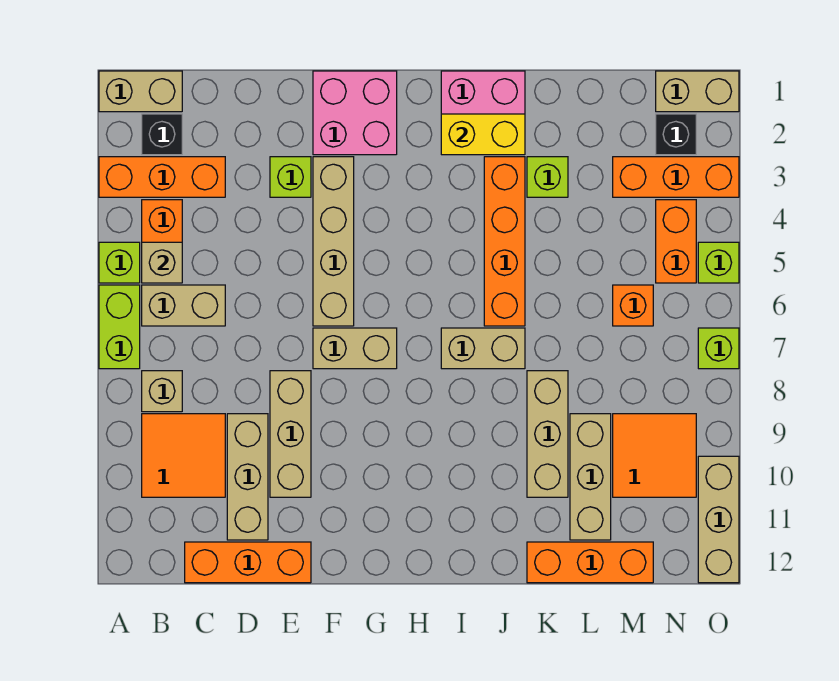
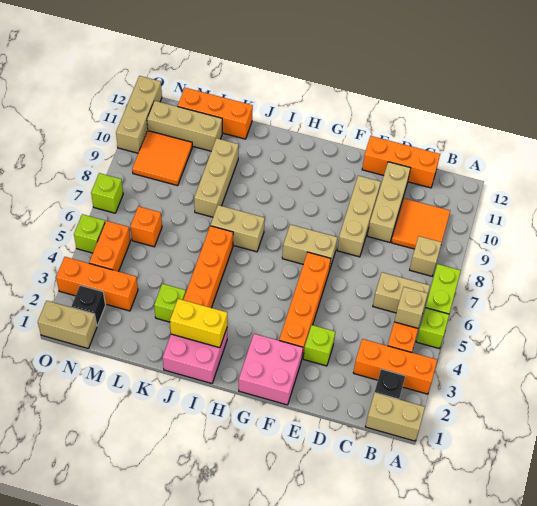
tan 1x4 brick [313,157,354,326] -> orange 1x4 brick [279,252,331,357]
tan 1x3 brick [570,414,611,540] -> tan 1x3 brick turned to [147,101,222,151]

